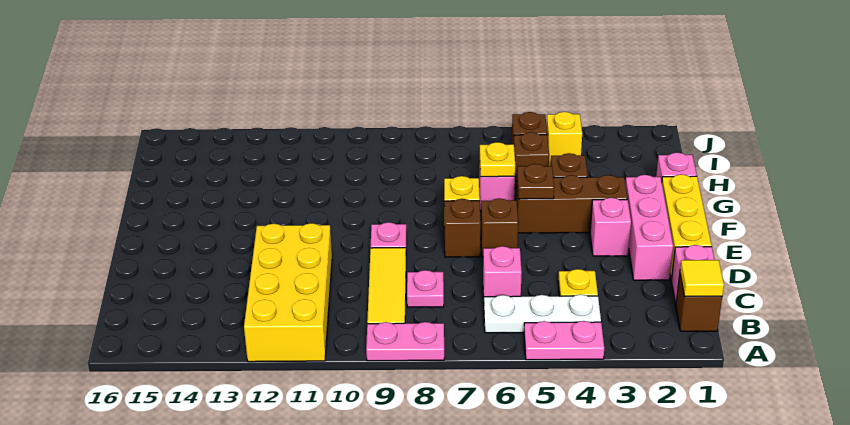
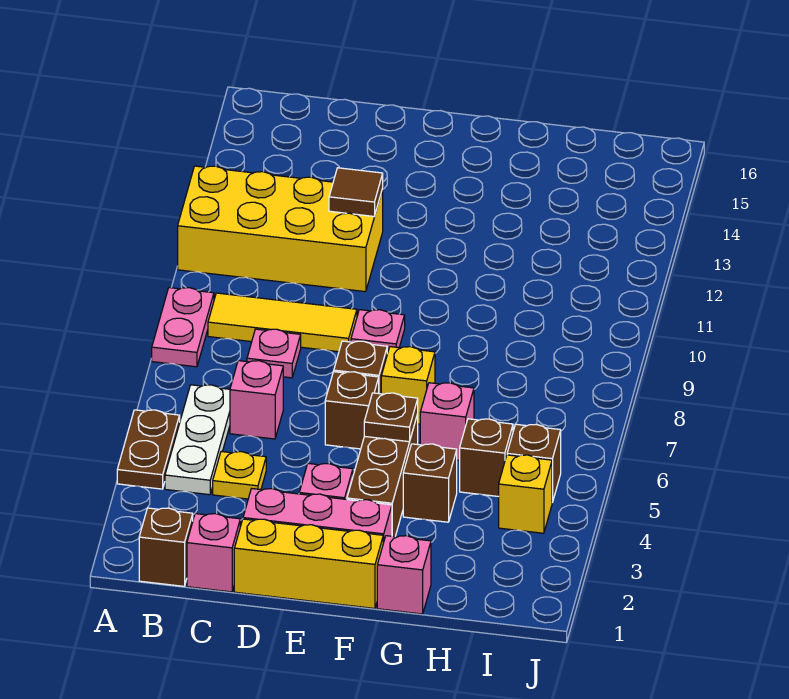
pink 1x2 plate [524,321,604,360] -> brown 1x2 plate [117,410,180,489]
yellow 1x1 tile [680,260,724,296] -> none
none -> brown 1x1 tile [329,168,383,217]
yellow 1x1 plate [480,142,515,177] -> none

